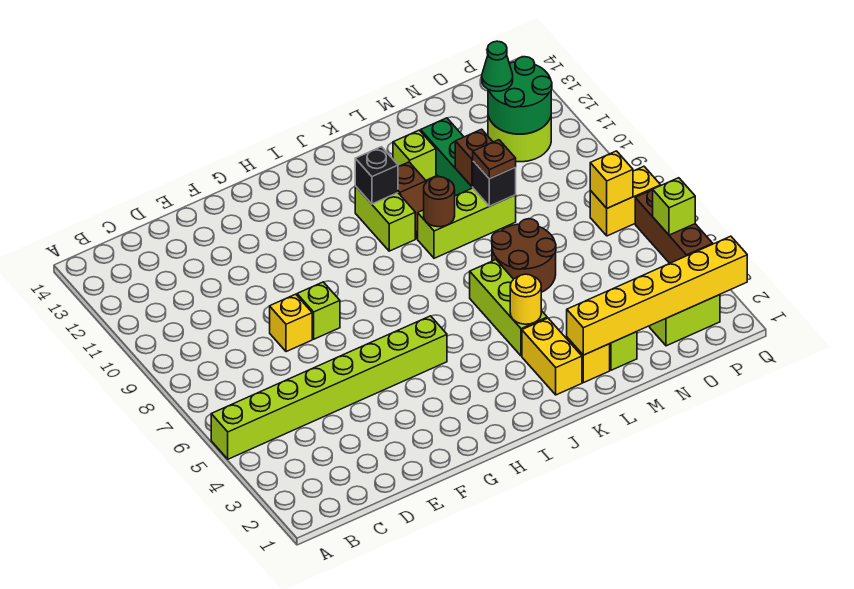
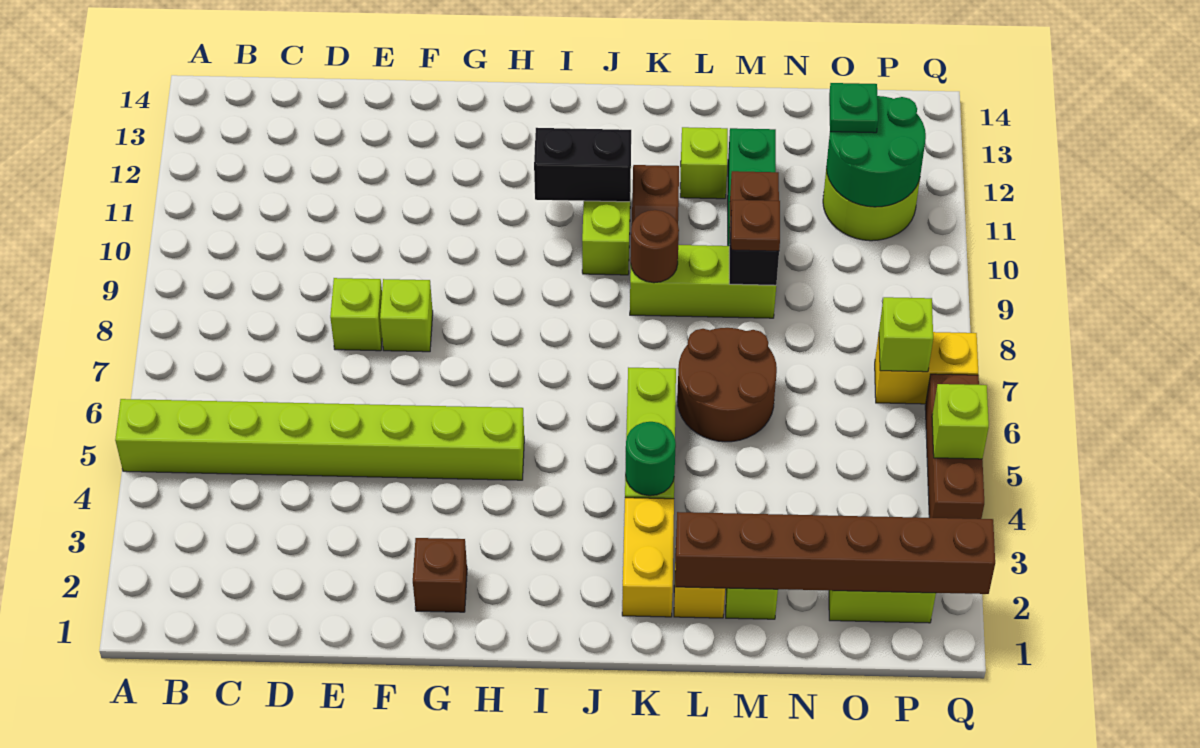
yellow 1x1 brick [270,294,312,352] -> lime 1x1 brick [330,278,382,351]
none -> brown 1x1 brick [413,538,467,612]
black 1x1 brick [355,147,398,204] -> black 1x2 brick [534,128,631,202]
yellow 1x1 round brick [510,274,541,324] -> green 1x1 round brick [625,422,676,496]
yellow 1x6 brick [567,236,747,355] -> brown 1x6 brick [675,512,995,594]
green 1x1 cone [482,41,513,91] -> green 1x1 plate [829,83,878,133]
yellow 1x1 brick [590,151,633,208] -> lime 1x1 brick [879,297,933,372]

